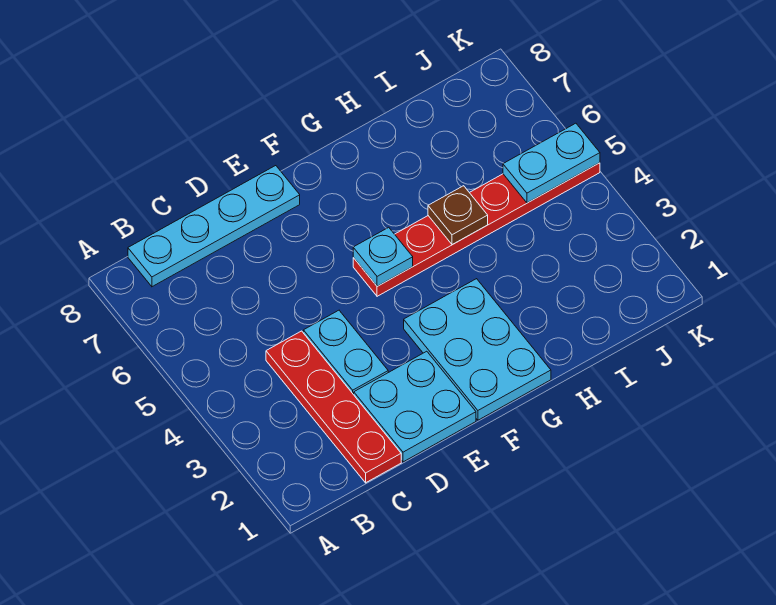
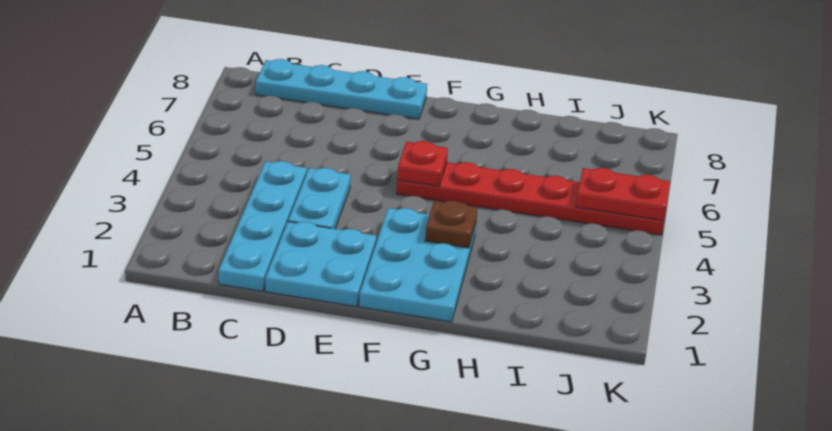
red 1x4 plate [266,331,401,483] -> cyan 1x4 plate [218,161,307,292]
cyan 1x1 plate [353,227,413,286] -> red 1x1 plate [397,141,448,186]
brown 1x1 plate [428,186,488,245] -> brown 1x1 plate moved to [425,201,477,248]
cyan 1x2 plate [503,123,600,203] -> red 1x2 plate [576,168,670,221]

